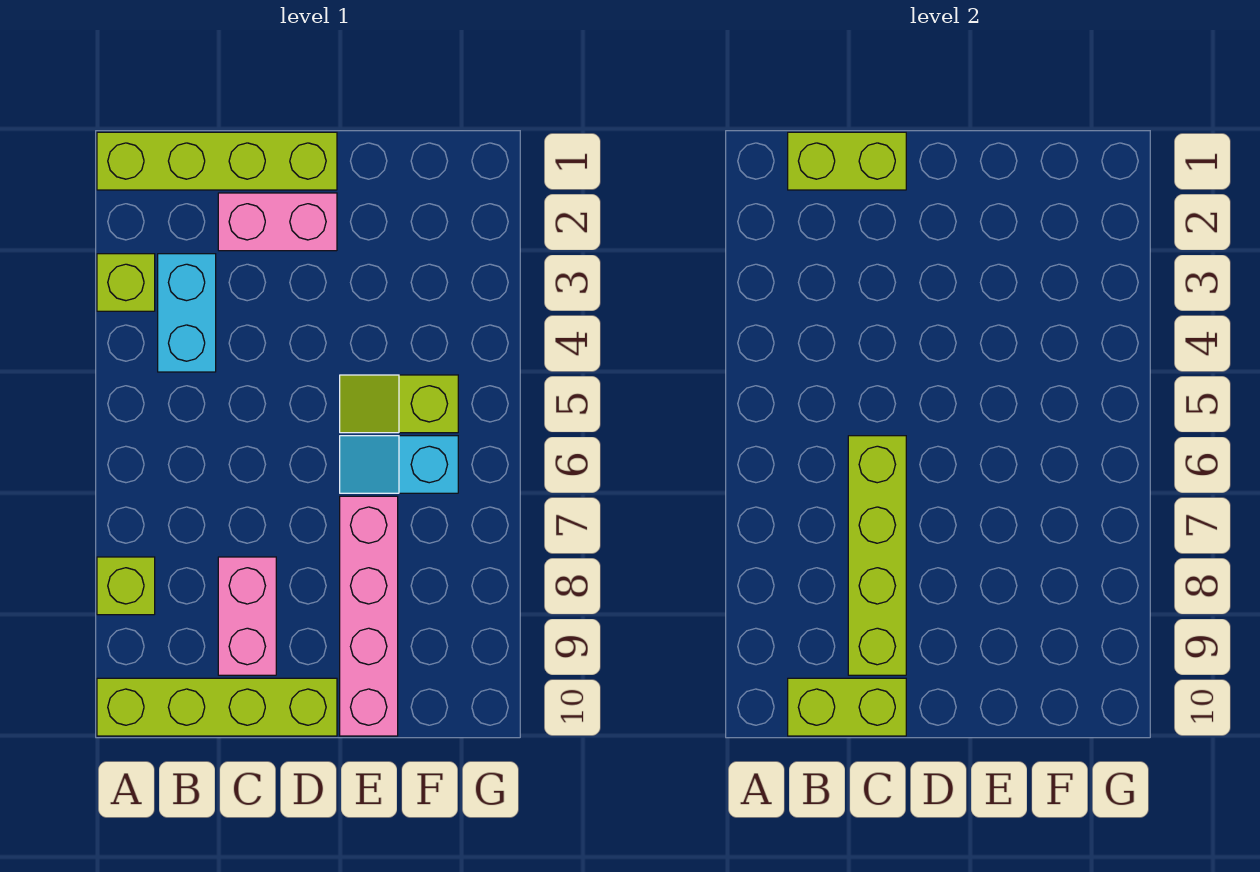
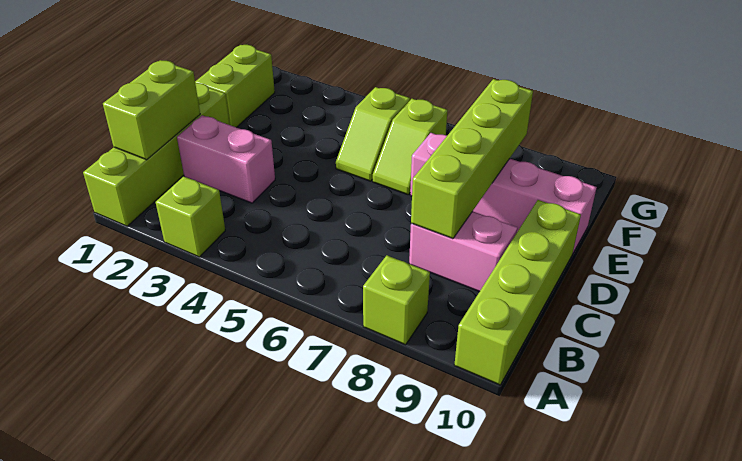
cyan 1x2 brick [158,254,216,372] -> none
lime 1x2 brick [788,678,906,736] -> lime 1x2 brick moved to [195,45,275,127]
pink 1x2 brick [218,193,337,251] -> pink 1x2 brick turned to [177,115,275,203]
lime 1x4 brick [848,436,906,675] -> lime 1x4 brick turned to [411,79,533,239]
cyan 1x2 slope [340,436,458,493] -> lime 1x2 slope [373,99,448,195]

